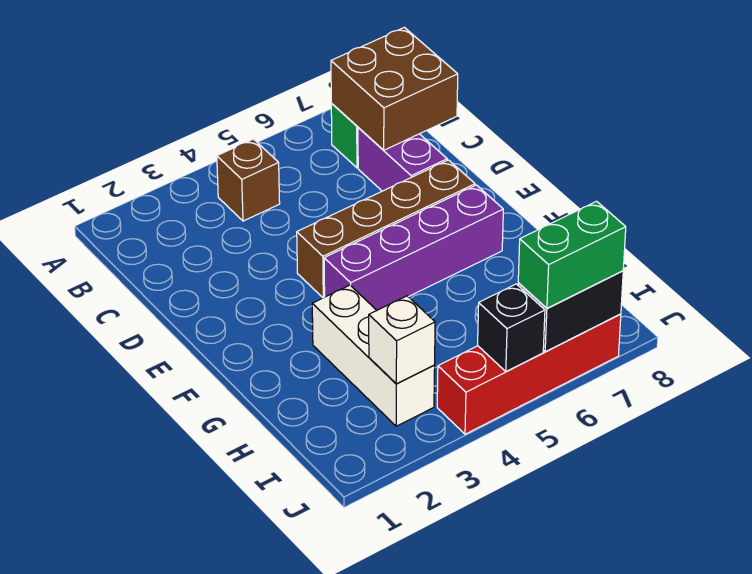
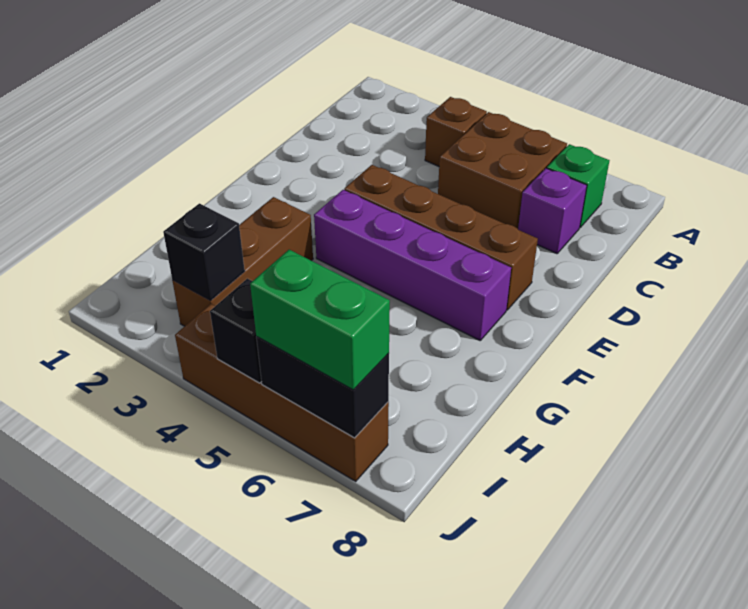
brown 2x2 brick [331,27,458,150] -> brown 2x2 brick moved to [438,112,567,229]
purple 1x2 brick [358,128,447,191] -> purple 1x1 brick [518,168,587,254]
white 1x3 brick [312,285,435,426] -> brown 1x3 brick [172,197,313,326]
white 1x1 brick [369,296,435,384] -> black 1x1 brick [163,203,245,300]
red 1x4 brick [437,314,621,434] -> brown 1x4 brick [175,304,389,481]

